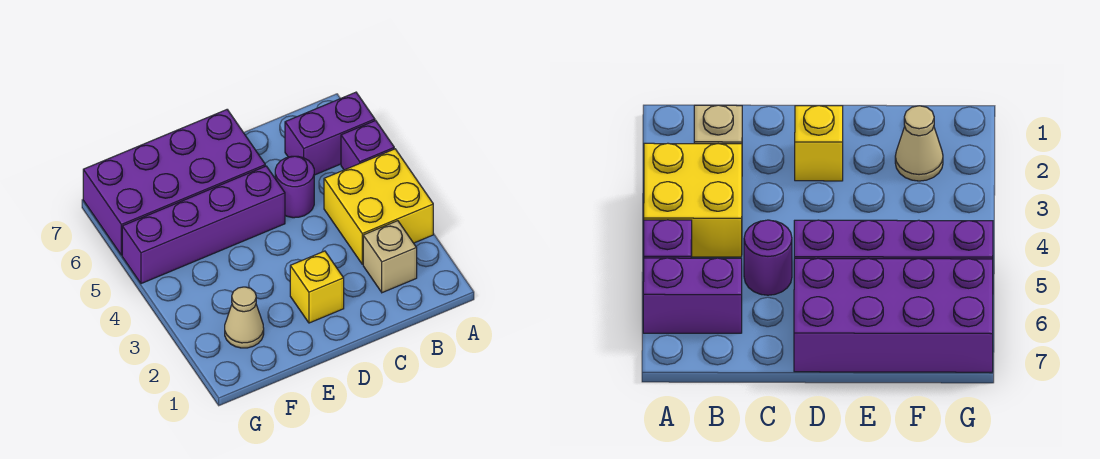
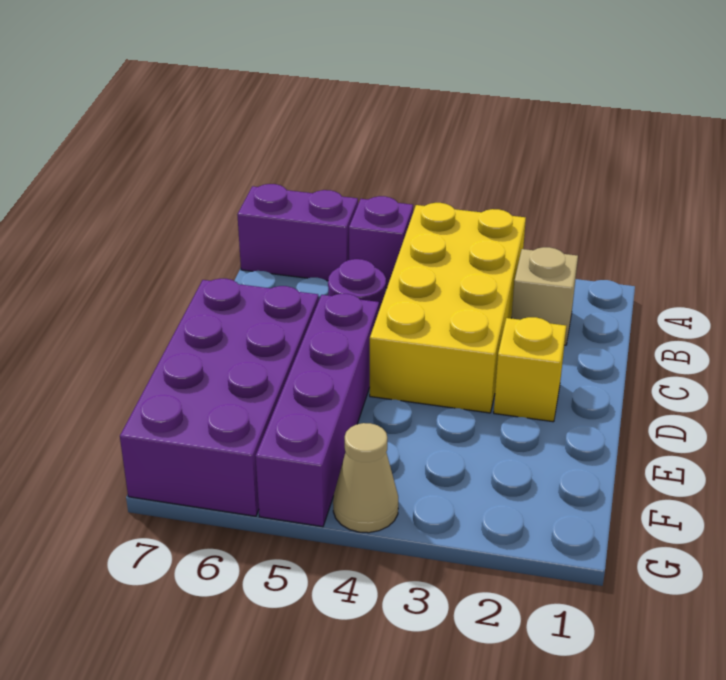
yellow 2x2 brick [324,149,433,264] -> yellow 2x4 brick [370,203,526,413]
purple 1x2 brick [285,92,375,175] -> purple 1x2 brick turned to [237,184,358,281]
tan 1x1 cone [225,287,264,348] -> tan 1x1 cone moved to [333,423,398,533]

